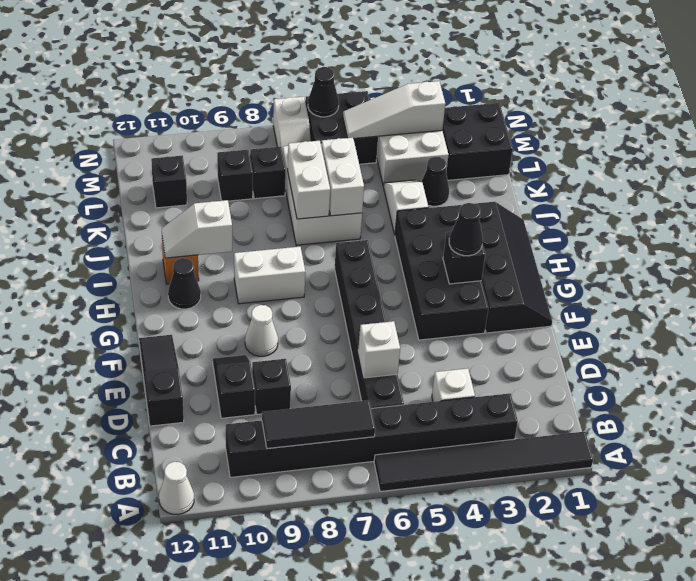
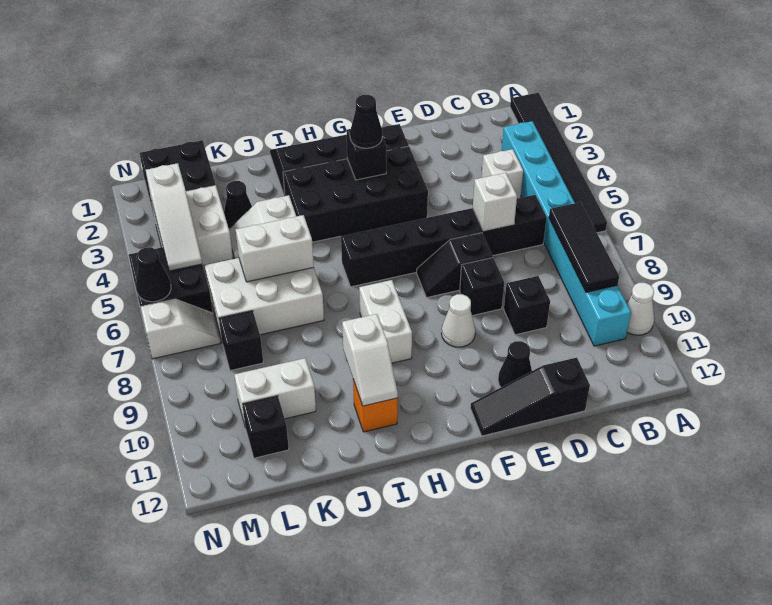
white 1x1 cone [159,462,194,515] -> white 1x1 cone moved to [627,283,654,335]
black 1x8 brick [226,393,518,478] -> cyan 1x8 brick [502,121,631,346]
black 1x2 slope [213,355,255,418] -> black 1x2 slope moved to [417,233,493,298]
black 1x1 cone [168,258,201,309] -> black 1x1 cone moved to [498,341,532,387]
white 1x2 brick [288,141,330,219] -> white 1x2 brick moved to [235,358,316,428]
black 1x1 brick [217,150,253,201] -> black 1x1 brick moved to [460,258,504,316]

